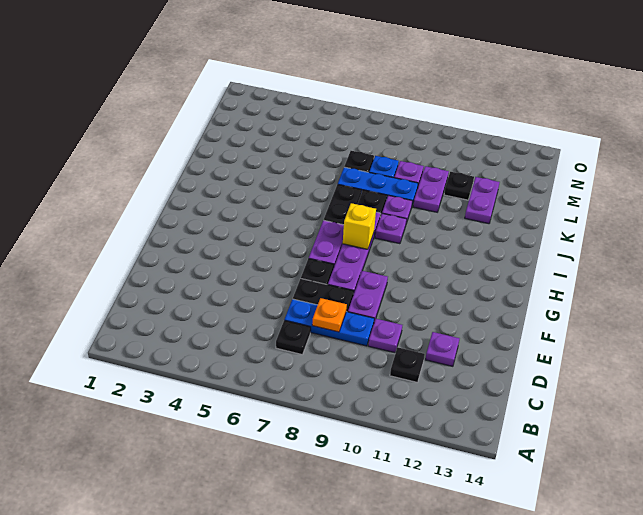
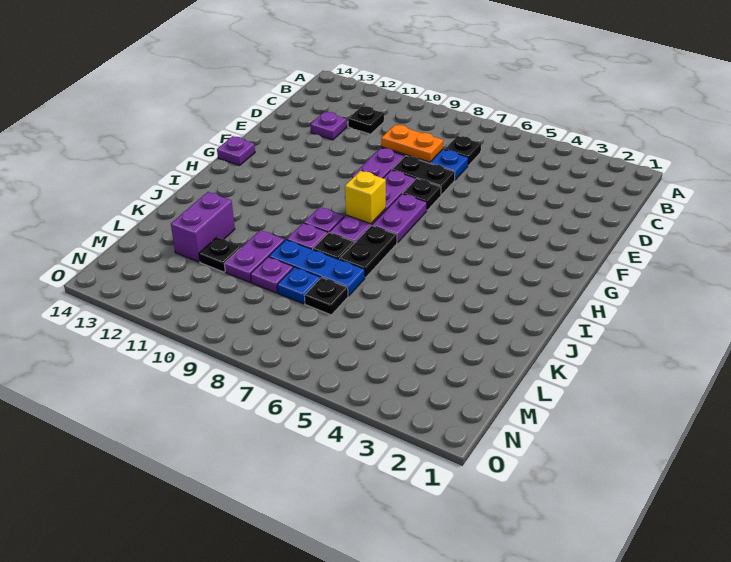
orange 1x1 plate [312,298,347,332] -> orange 1x2 plate [381,125,443,162]
purple 1x1 plate [368,319,402,353] -> purple 1x1 plate moved to [217,136,255,166]
purple 1x2 plate [465,177,500,224] -> purple 1x2 brick [171,192,235,262]

